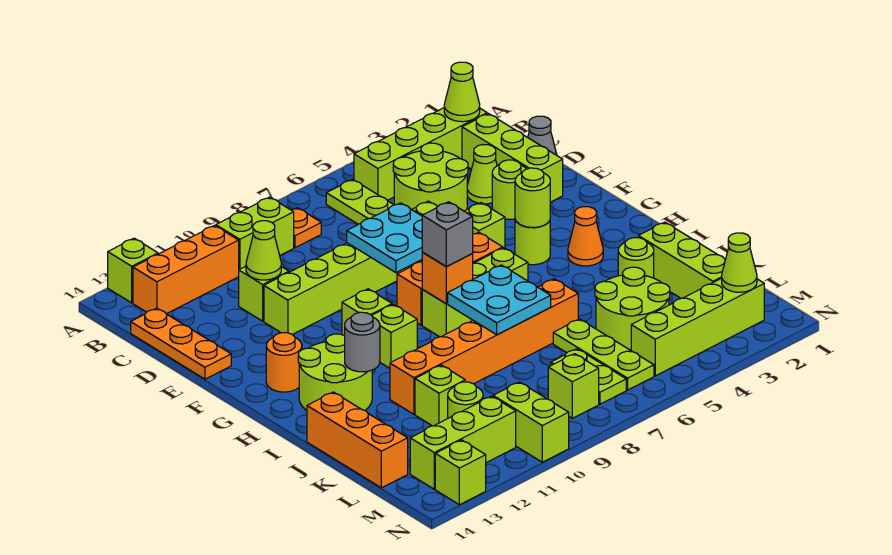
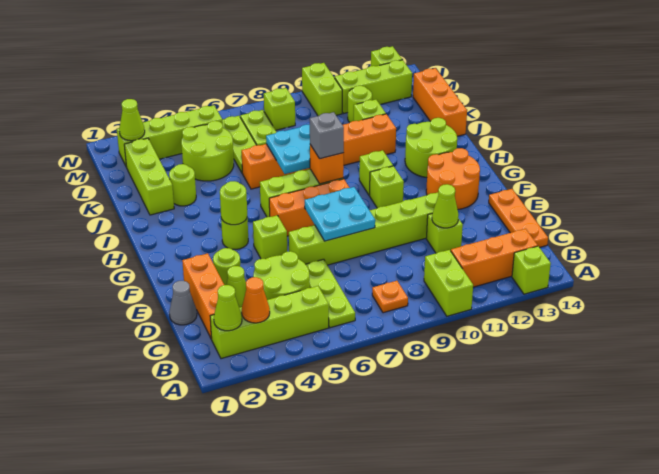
lime 1x2 brick [216,197,294,269] -> lime 1x2 brick turned to [424,250,473,316]
lime 1x3 brick [462,113,563,202] -> orange 1x3 brick [182,253,224,339]
orange 1x1 round brick [266,333,302,392] -> orange 2x2 round brick [426,148,480,210]
orange 1x1 cone [568,207,603,266] -> orange 1x1 cone moved to [242,277,270,323]
grey 1x1 round brick [345,312,380,372] -> none

